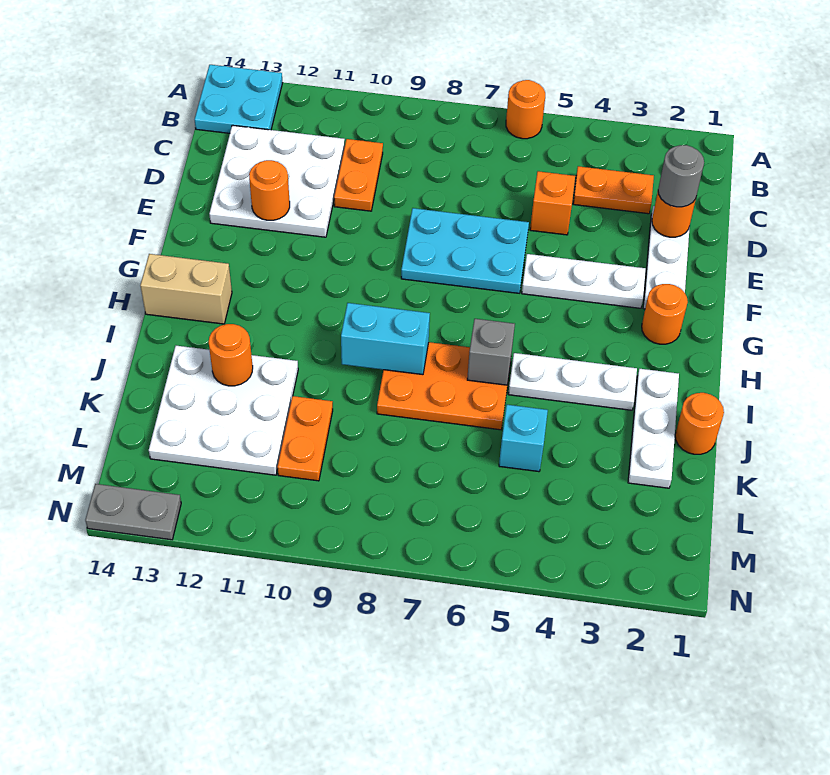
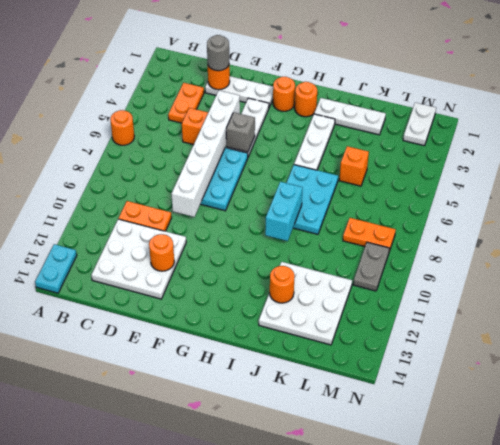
cyan 2x2 plate [194,65,283,133] -> cyan 1x2 plate [35,244,77,293]
none -> white 1x6 brick [171,90,240,217]
tan 1x2 brick [140,254,232,324] -> none
orange 2x3 plate [377,342,511,430] -> cyan 2x3 plate [287,165,338,234]
grey 1x1 brick [467,319,515,385] -> grey 1x1 brick moved to [226,112,255,152]
orange 1x1 round brick [675,393,724,454] -> orange 1x1 round brick moved to [295,82,317,117]
cyan 1x1 brick [499,405,548,472] -> orange 1x1 brick [339,146,369,186]
orange 1x2 plate [277,396,333,481] -> orange 1x2 plate moved to [343,218,396,251]
none -> white 1x2 plate [403,103,436,146]
grey 1x2 plate [85,484,181,540] -> grey 1x2 plate moved to [353,242,389,291]

